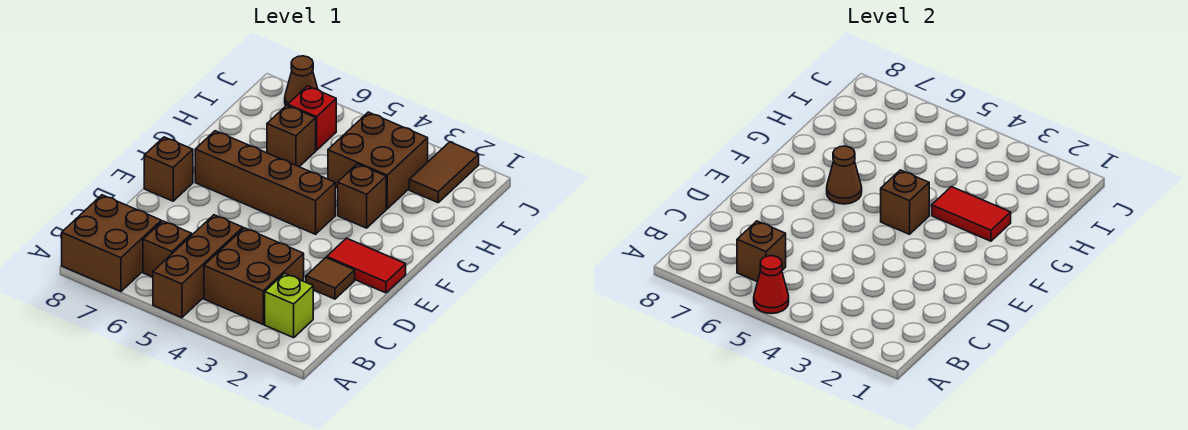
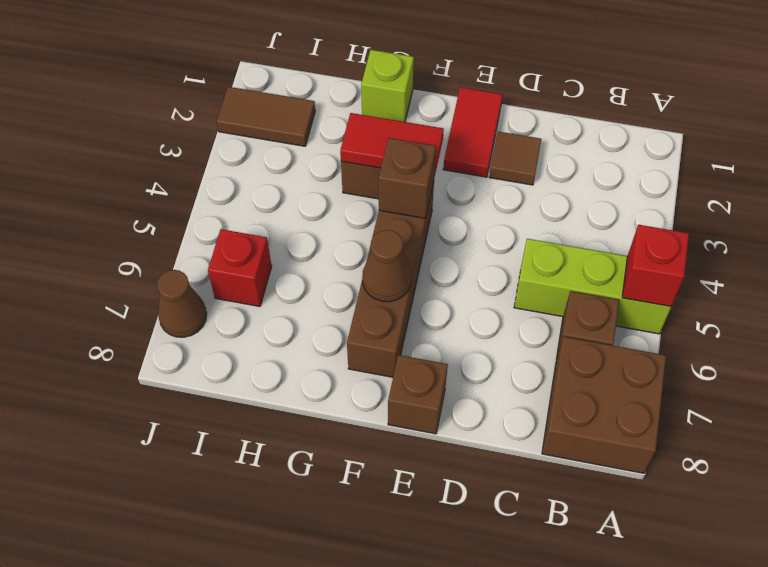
brown 1x3 brick [153,215,243,318] -> lime 1x3 brick [514,239,671,334]
red 1x1 cone [754,256,789,314] -> red 1x1 brick [622,225,689,306]
lime 1x1 brick [265,273,313,338] -> lime 1x1 brick moved to [361,50,414,122]
brown 2x2 brick [204,228,304,324] -> none
brown 1x1 brick [737,221,786,282] -> none
red 1x2 tile [932,187,1011,241] -> red 1x2 tile turned to [340,113,444,177]
brown 2x2 brick [328,112,428,209] -> none
brown 1x1 brick [267,105,316,167] -> none

